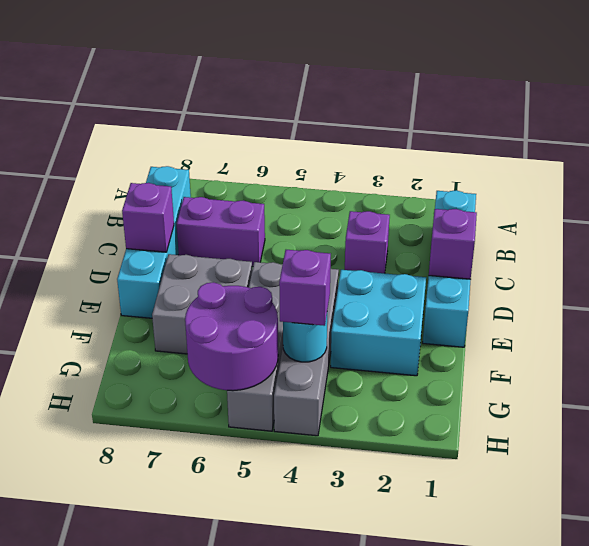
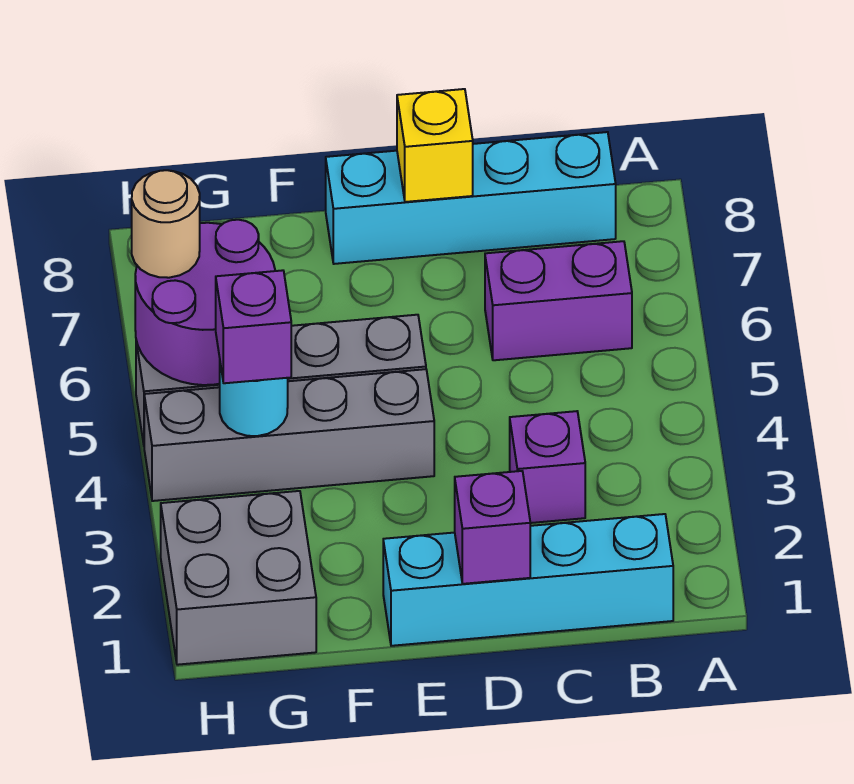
purple 1x2 brick [177,197,265,267] -> purple 1x2 brick turned to [485,241,632,360]
purple 1x1 brick [122,183,174,252] -> yellow 1x1 brick [397,89,473,202]
cyan 2x2 brick [331,270,426,376] -> none
grey 2x2 brick [152,254,252,354] -> grey 2x2 brick moved to [161,491,316,665]
none -> tan 1x1 round brick [132,170,200,278]

